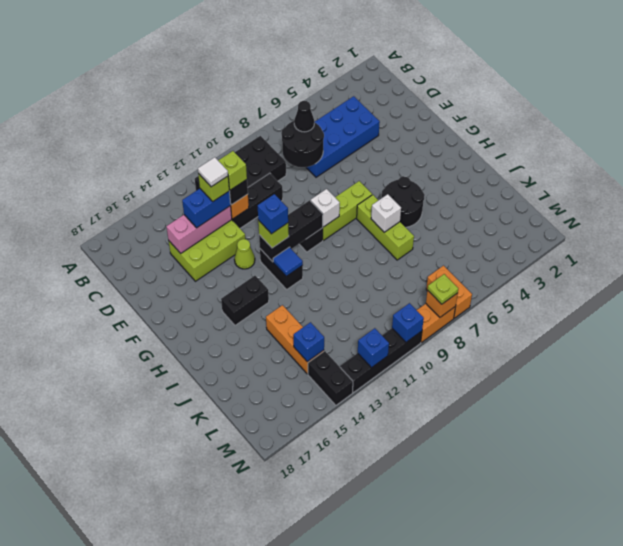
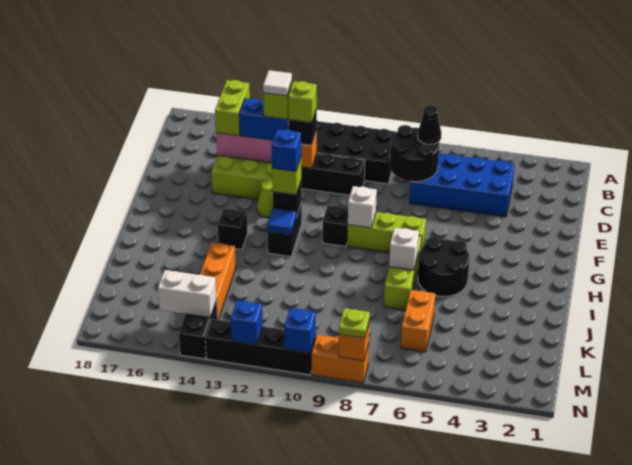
none -> lime 1x2 brick [215,80,250,136]
black 1x3 brick [259,200,323,262] -> black 1x1 brick [273,182,302,217]
black 1x2 brick [221,276,269,325] -> black 1x1 brick [218,208,248,250]
blue 1x1 brick [294,322,324,362] -> none
orange 1x2 brick [426,266,472,318] -> orange 1x2 brick moved to [401,290,435,352]
none -> white 1x2 brick [158,270,217,317]

